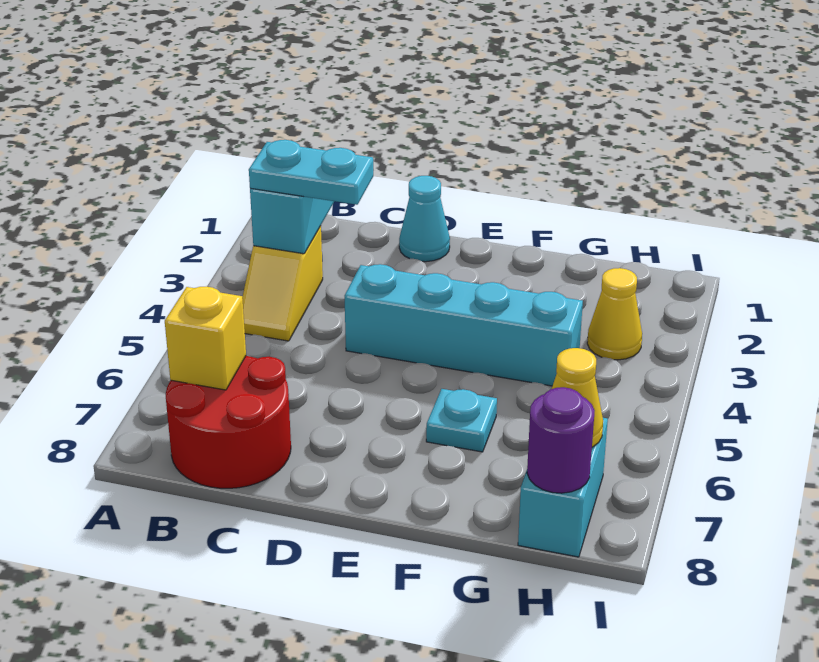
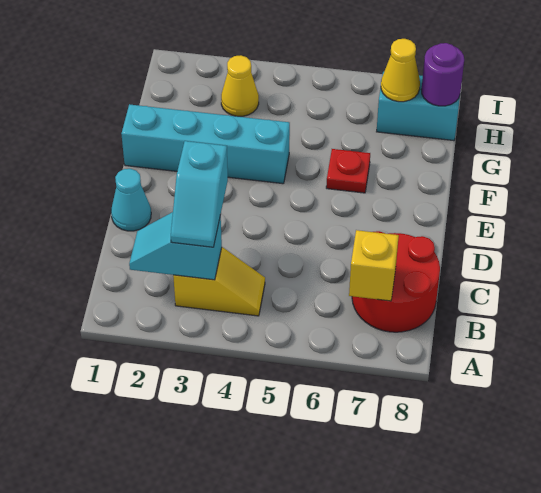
cyan 1x2 plate [249,140,373,205] -> cyan 1x2 slope [171,141,228,247]
cyan 1x4 brick [345,264,583,386] -> cyan 1x4 brick turned to [121,104,290,184]
cyan 1x1 plate [426,389,497,452] -> red 1x1 plate [326,149,370,193]

